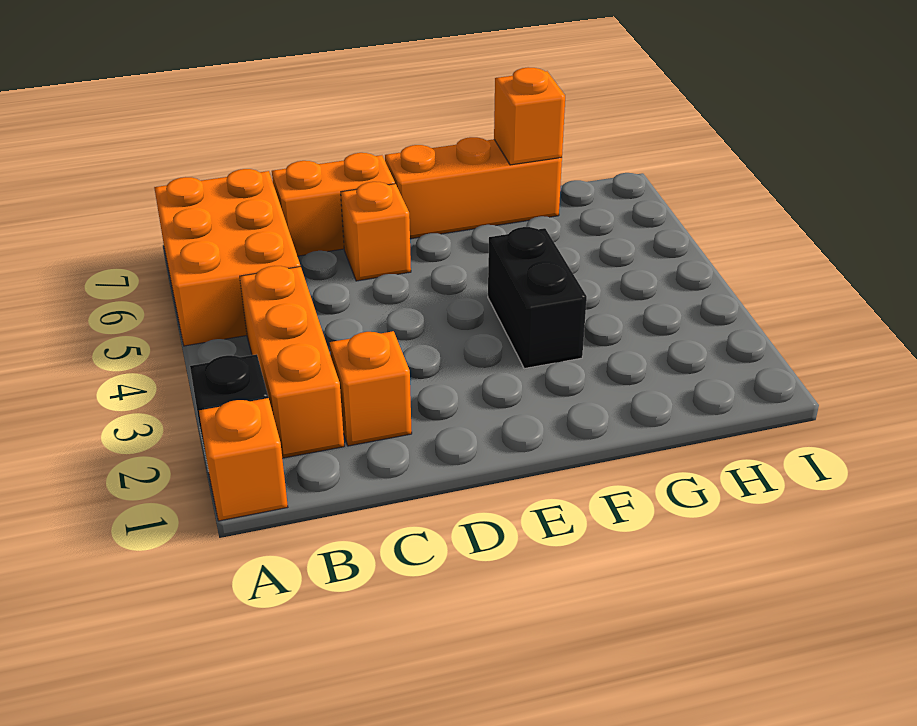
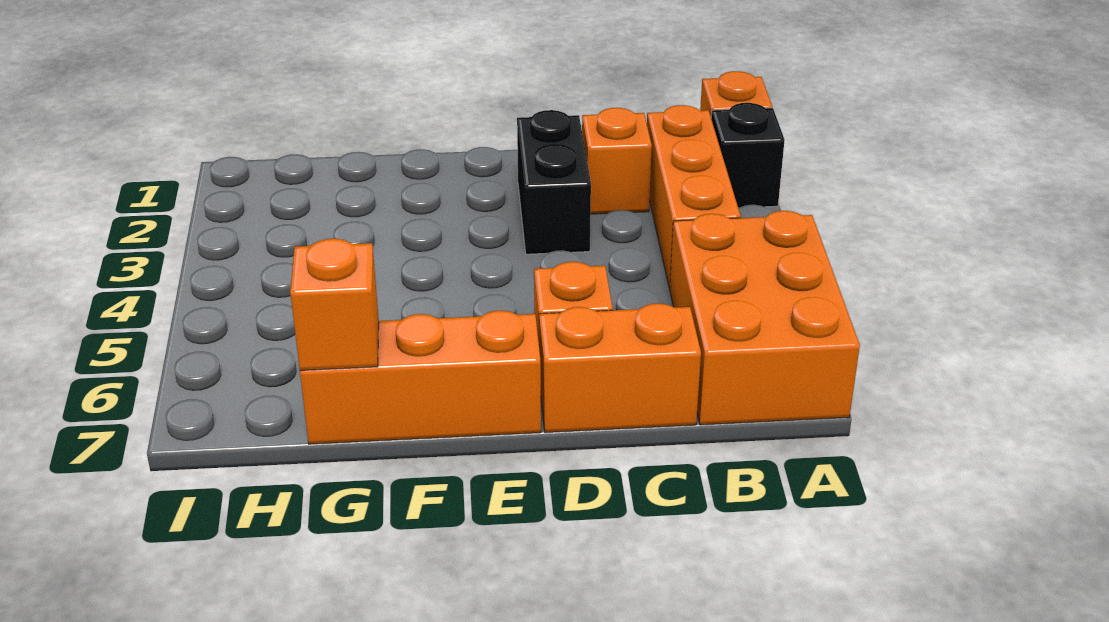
black 1x2 brick [488,227,587,368] -> black 1x2 brick moved to [517,110,591,254]

